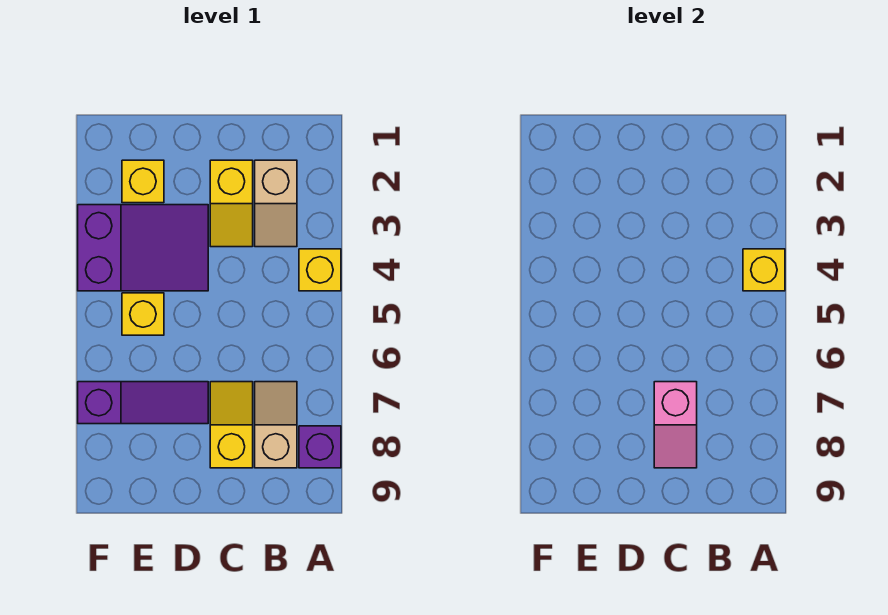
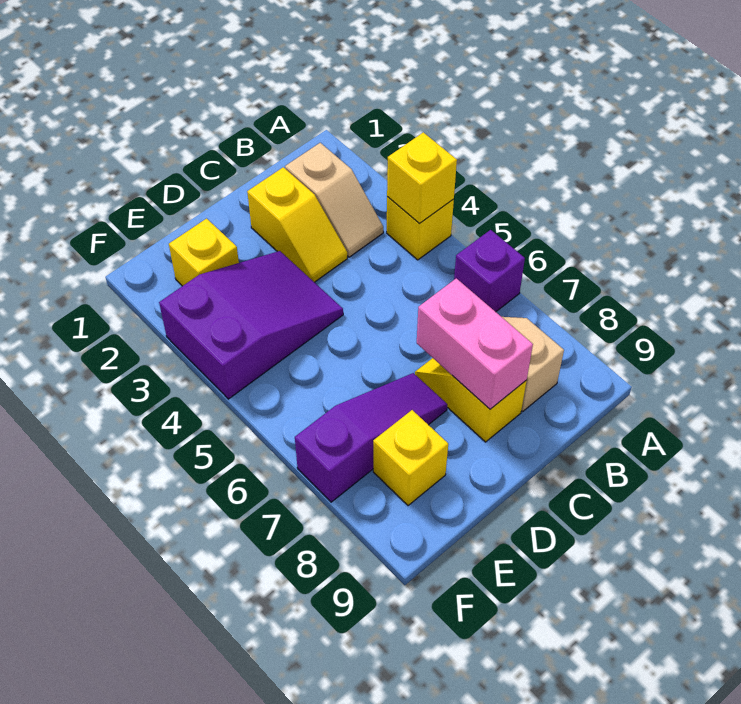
purple 1x1 brick [299,426,341,468] -> purple 1x1 brick moved to [454,230,525,312]
pink 1x2 slope [654,382,697,468] -> pink 1x2 brick [417,278,533,409]
yellow 1x1 brick [122,293,164,335] -> yellow 1x1 brick moved to [373,410,448,506]

